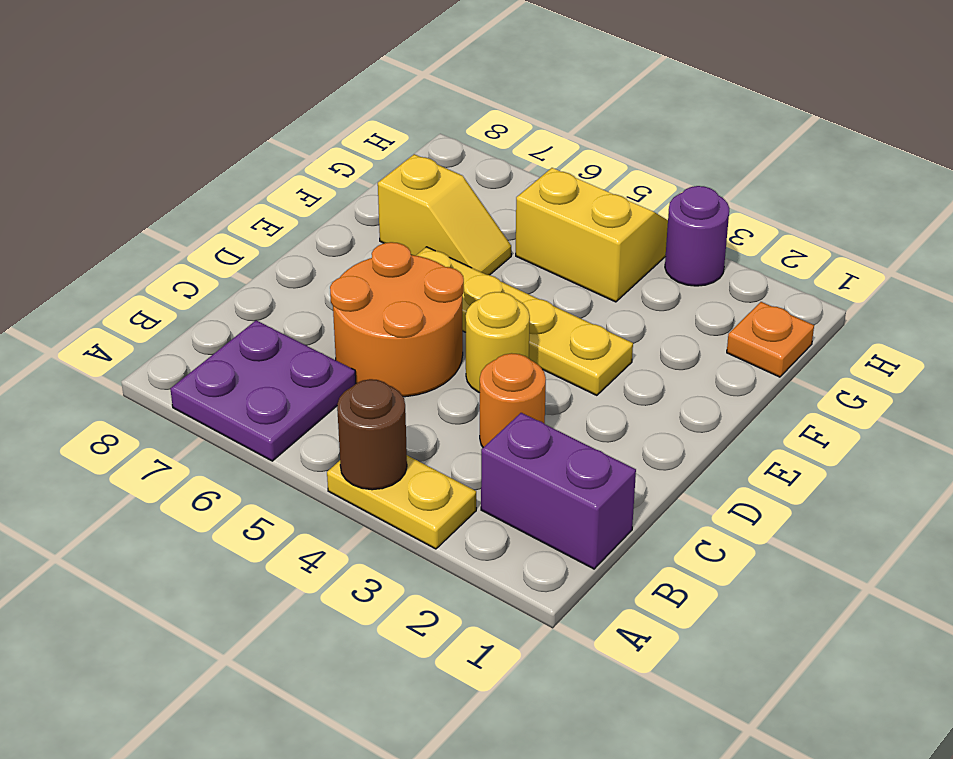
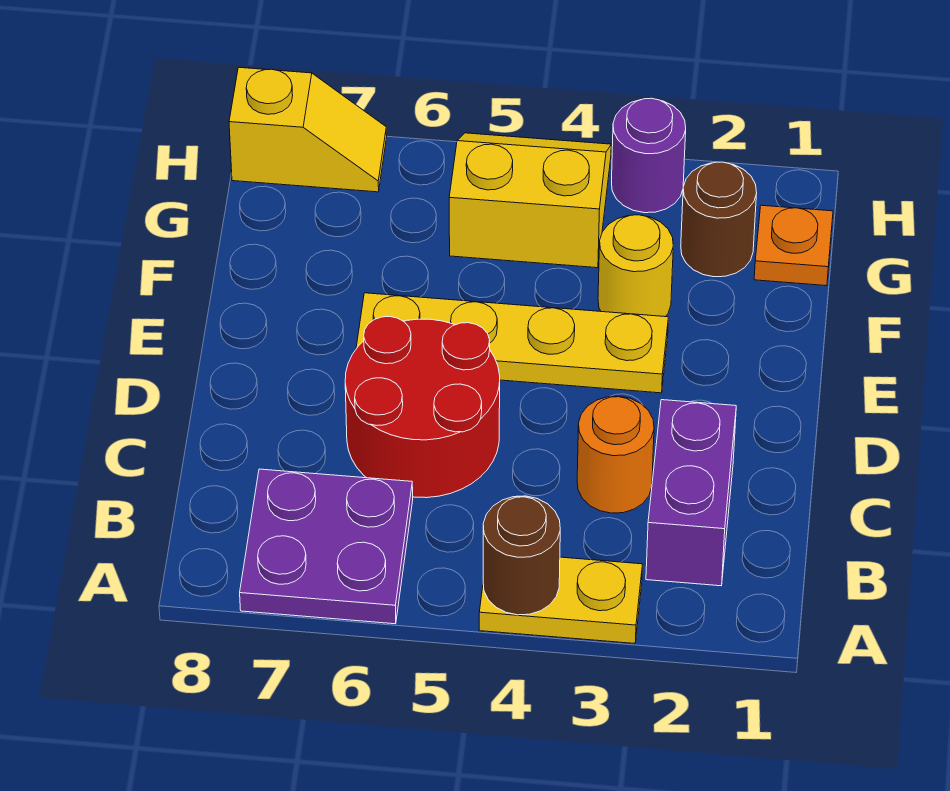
purple 1x2 brick [481,413,636,569] -> purple 1x2 brick turned to [646,400,736,586]
orange 2x2 round brick [330,242,464,397] -> red 2x2 round brick [345,317,500,498]
yellow 1x1 round brick [466,292,530,393] -> yellow 1x1 round brick moved to [598,215,673,317]
yellow 1x2 slope [378,154,511,275] -> yellow 1x2 slope moved to [229,67,387,192]
none -> brown 1x1 round brick [681,162,757,277]

